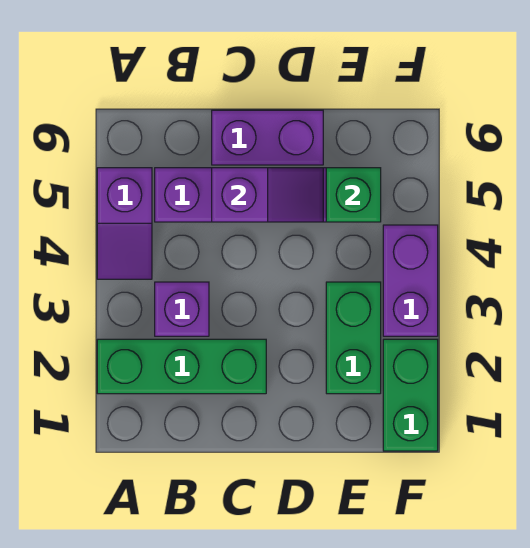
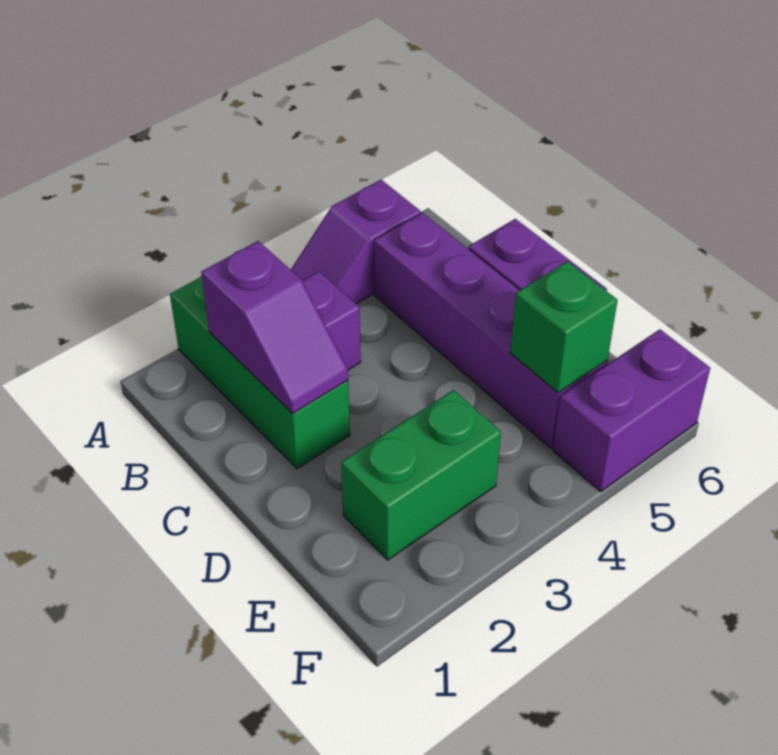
purple 1x2 slope [212,168,323,222] -> purple 1x2 slope moved to [201,241,348,414]
green 1x2 brick [383,339,438,451] -> none
purple 1x2 brick [383,225,438,336] -> purple 1x2 brick moved to [553,329,710,492]

